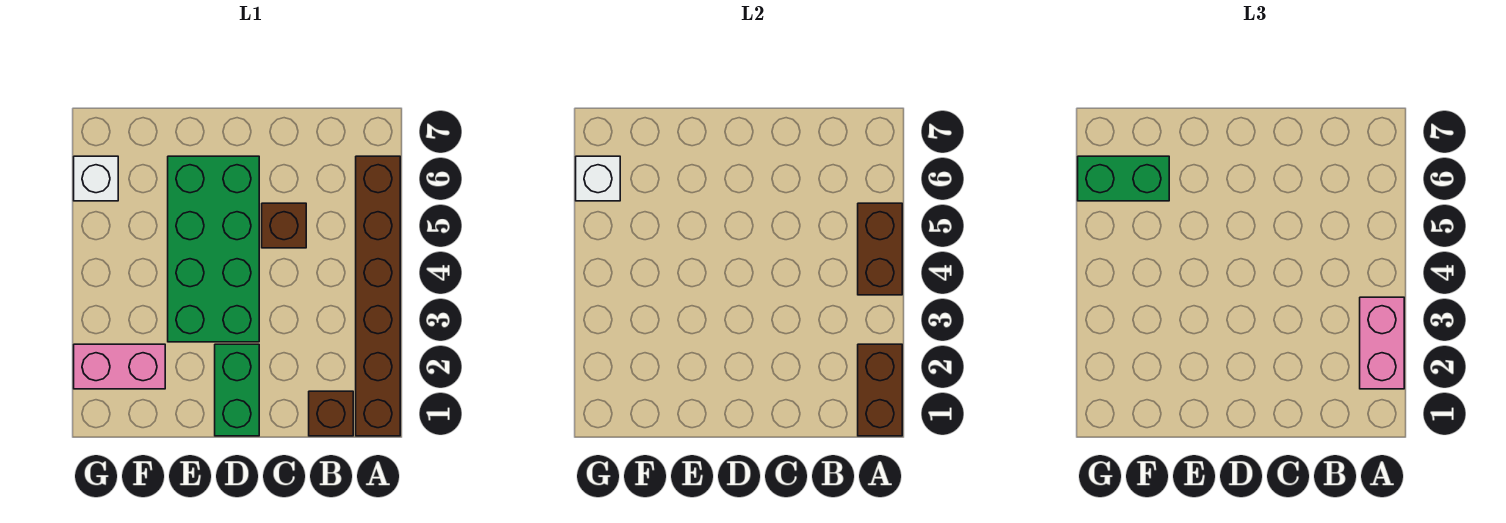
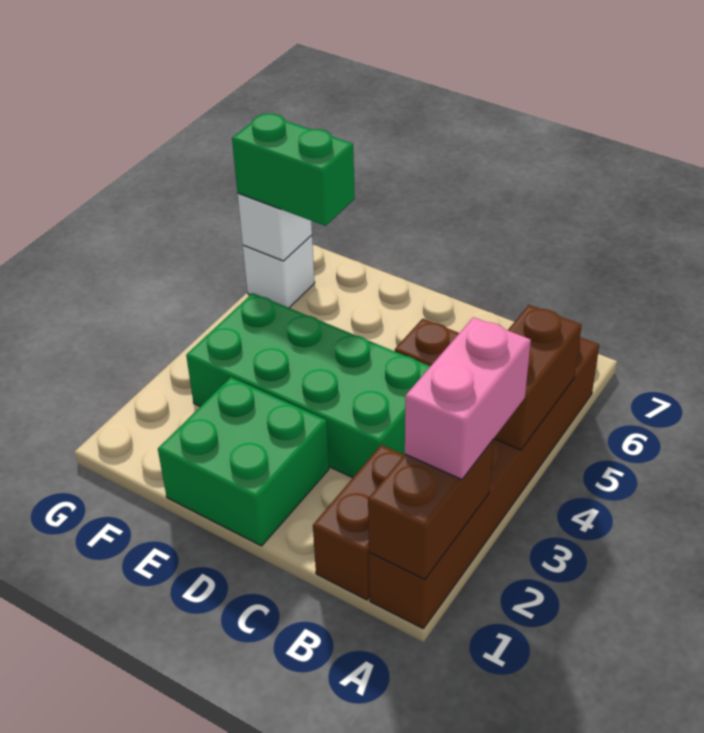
brown 1x1 brick [309,391,353,436] -> brown 1x2 brick [313,445,404,600]
green 1x2 brick [215,344,259,436] -> green 2x2 brick [158,377,329,546]
green 2x4 brick [168,156,259,342] -> green 2x4 brick turned to [186,293,430,478]
pink 1x2 brick [74,344,165,389] -> none

